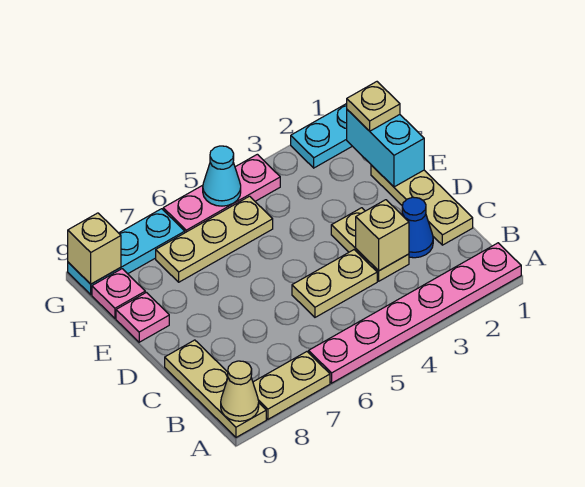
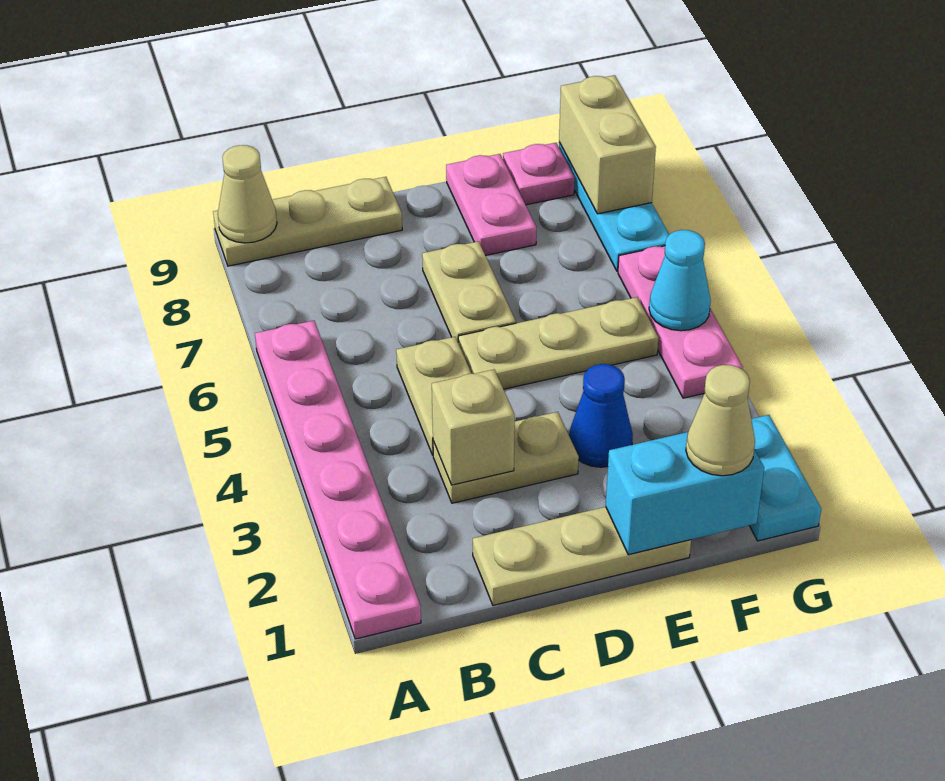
tan 1x2 plate [253,352,330,419] -> tan 1x2 plate moved to [422,241,516,341]
blue 1x1 cone [402,197,433,258] -> blue 1x1 cone moved to [569,364,633,467]
pink 1x1 plate [116,292,169,342] -> pink 1x2 plate [446,154,537,255]
tan 1x1 plate [347,82,400,131] -> tan 1x1 cone [686,365,755,476]
tan 1x3 plate [156,196,273,282] -> tan 1x3 plate turned to [458,297,659,389]
tan 1x1 brick [68,213,121,284] -> tan 1x2 brick [559,75,656,214]

